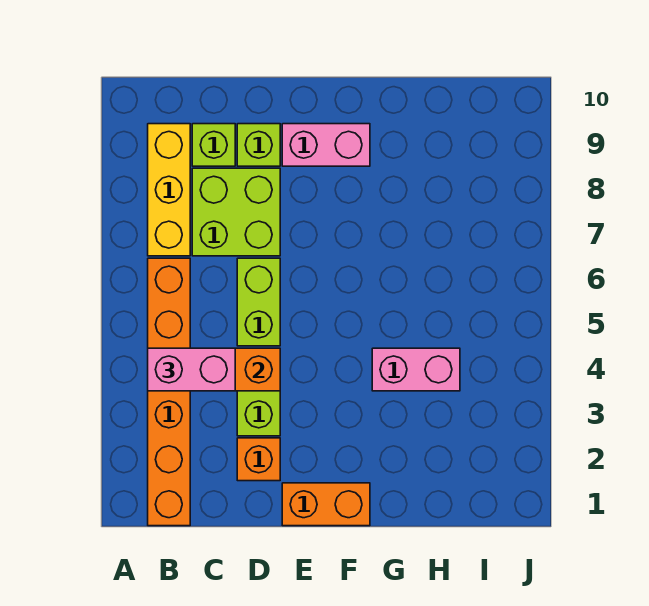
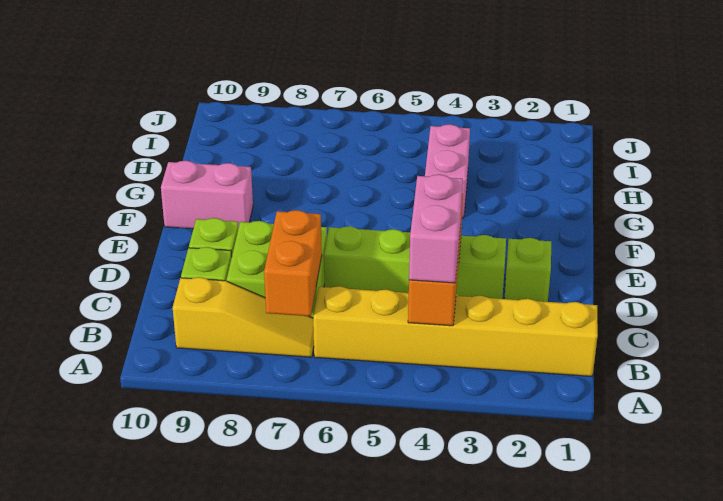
orange 1x6 brick [148,258,190,526] -> yellow 1x6 brick [313,286,598,376]
yellow 1x3 brick [148,124,190,256] -> yellow 1x3 slope [173,277,314,357]
orange 1x1 brick [237,438,280,481] -> lime 1x1 brick [504,238,551,302]
orange 1x2 brick [282,483,370,526] -> orange 1x2 brick moved to [264,210,322,316]
pink 1x2 brick [282,124,370,166] -> pink 1x2 brick turned to [161,161,253,229]

